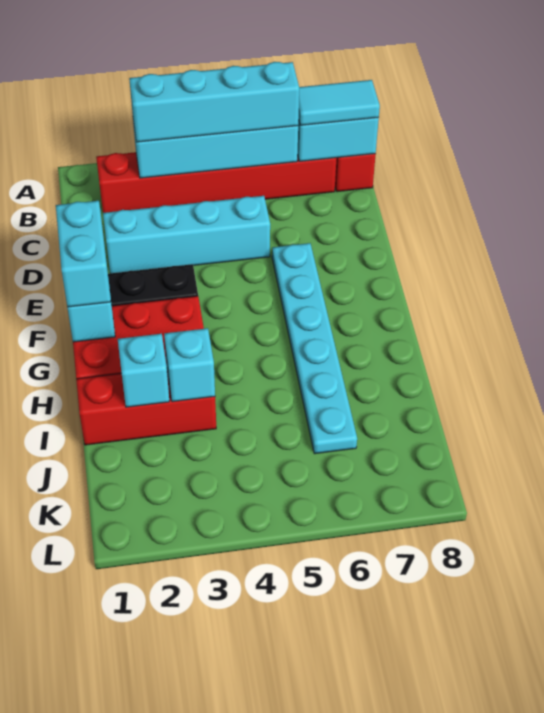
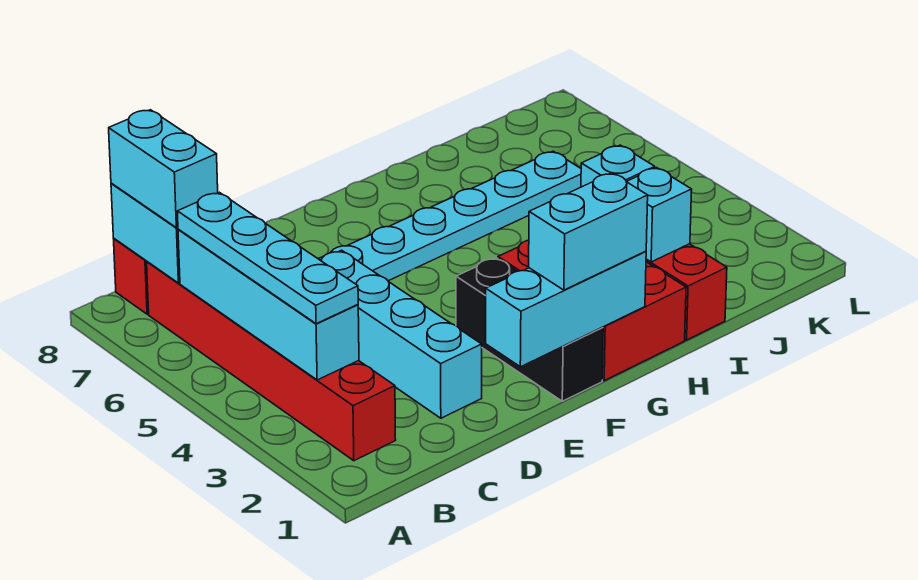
cyan 1x4 brick [129,62,299,142] -> cyan 1x4 plate [177,192,358,324]
cyan 1x2 tile [299,80,380,125] -> cyan 1x2 brick [109,110,218,228]

